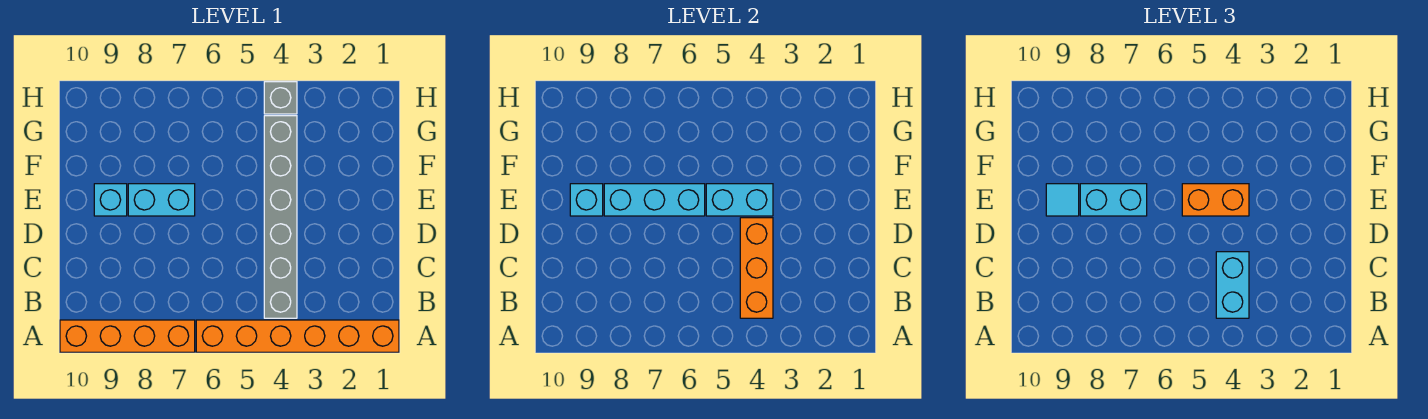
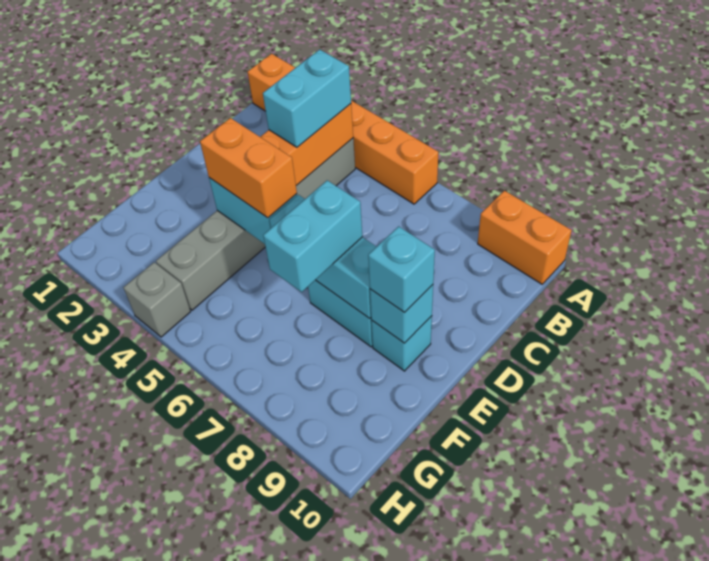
orange 1x4 brick [60,320,195,352] -> orange 1x2 brick [478,191,572,284]
cyan 1x2 brick [1080,184,1147,216] -> cyan 1x2 brick turned to [263,180,362,292]
cyan 1x1 tile [1046,184,1079,216] -> cyan 1x1 brick [368,226,435,313]

